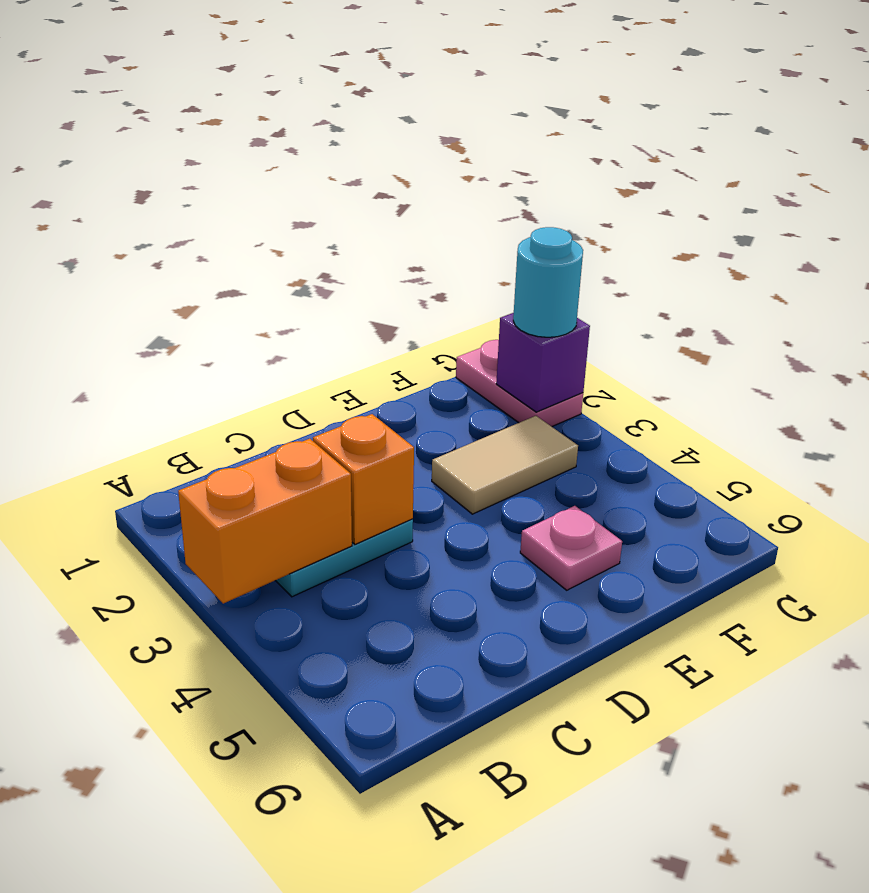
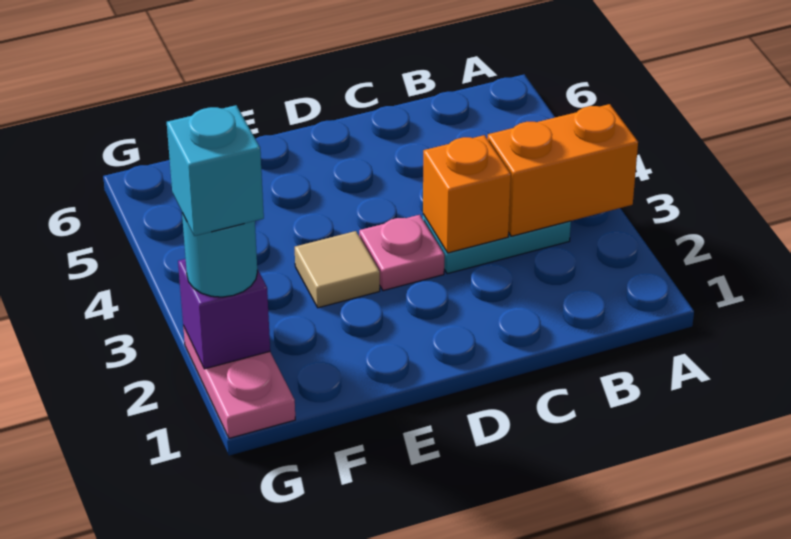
tan 1x2 tile [432,416,578,514] -> tan 1x1 tile [295,231,380,308]
pink 1x1 plate [520,506,622,590] -> pink 1x1 plate moved to [359,215,444,291]
none -> cyan 1x1 brick [167,105,264,236]

